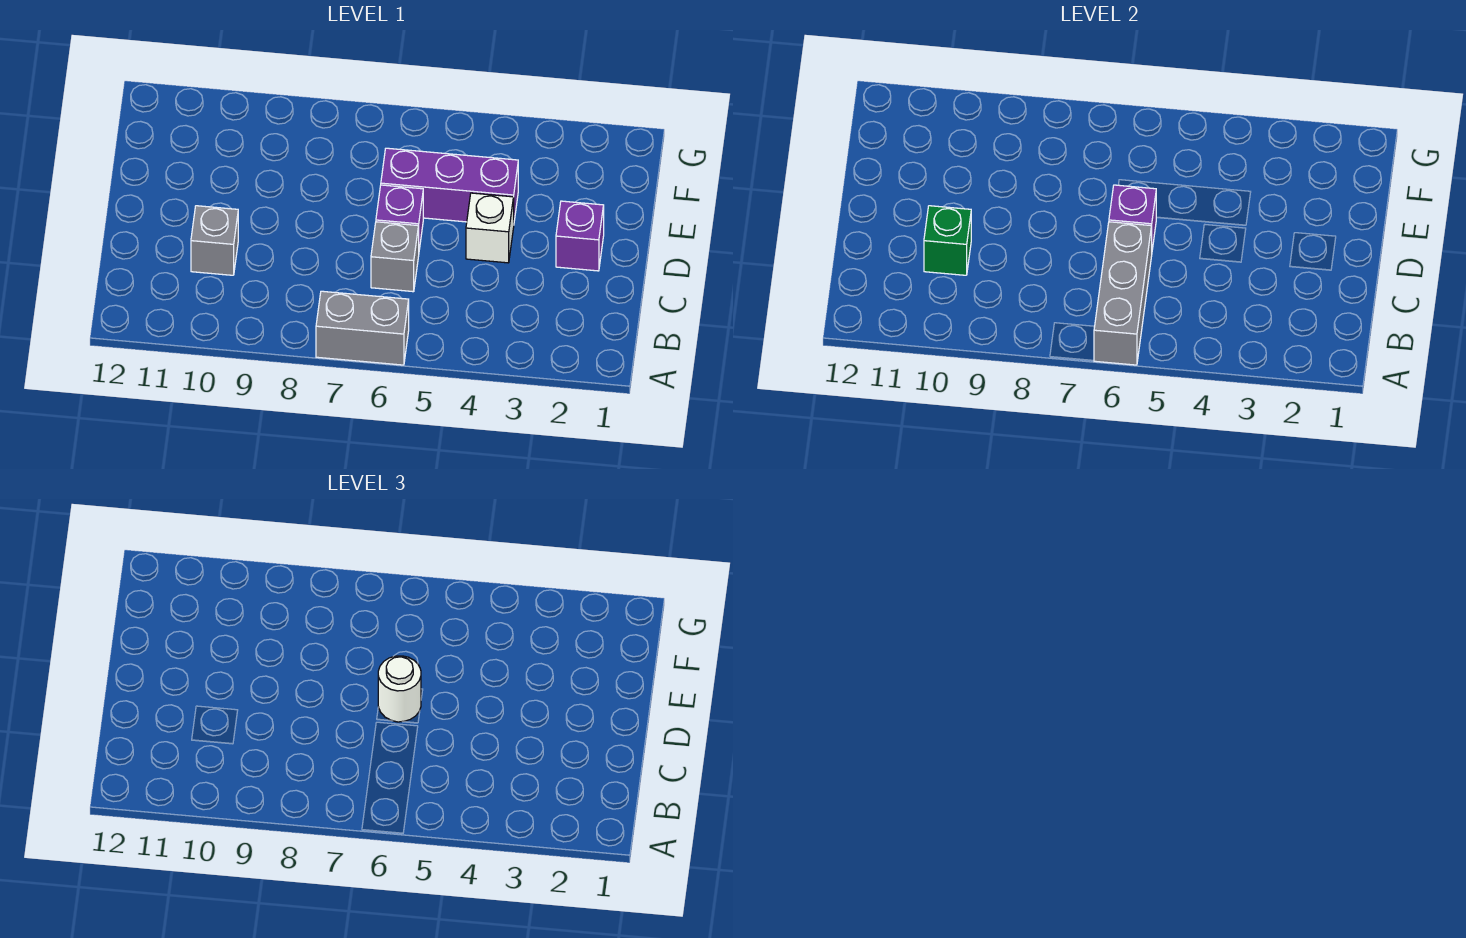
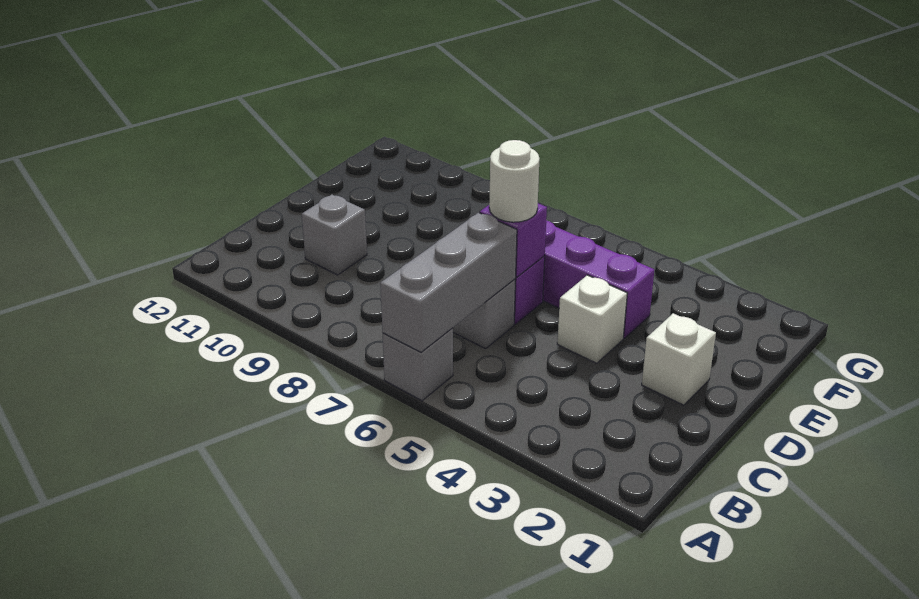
grey 1x2 brick [316,291,409,365] -> grey 1x1 brick [383,328,453,401]
green 1x1 brick [924,206,971,275] -> none
purple 1x1 brick [556,201,604,271] -> white 1x1 brick [642,313,716,405]

